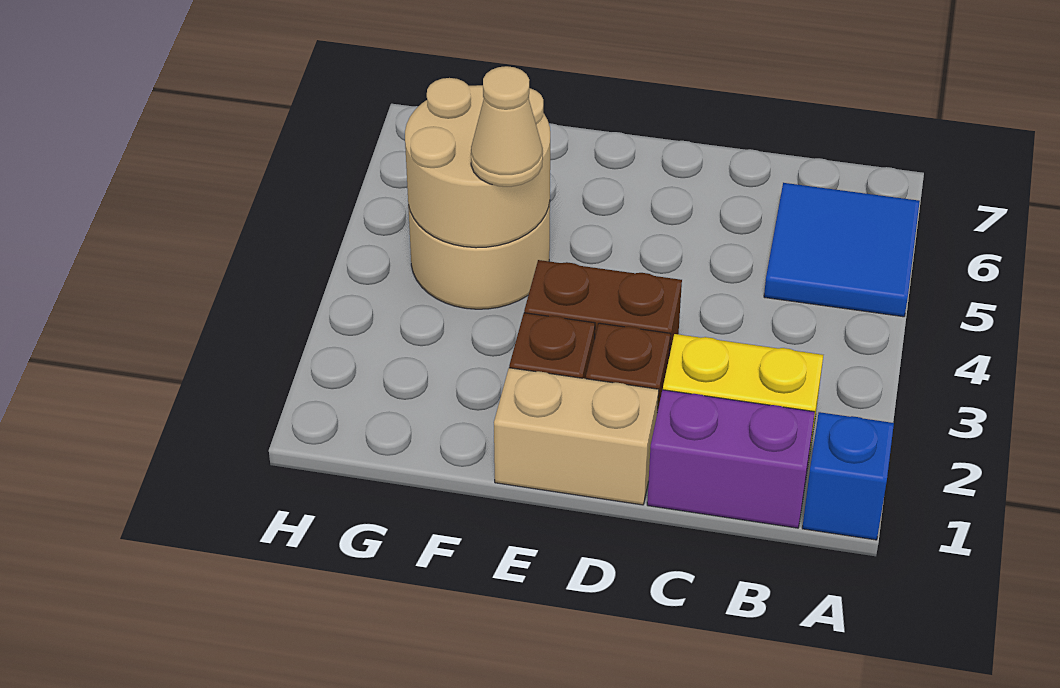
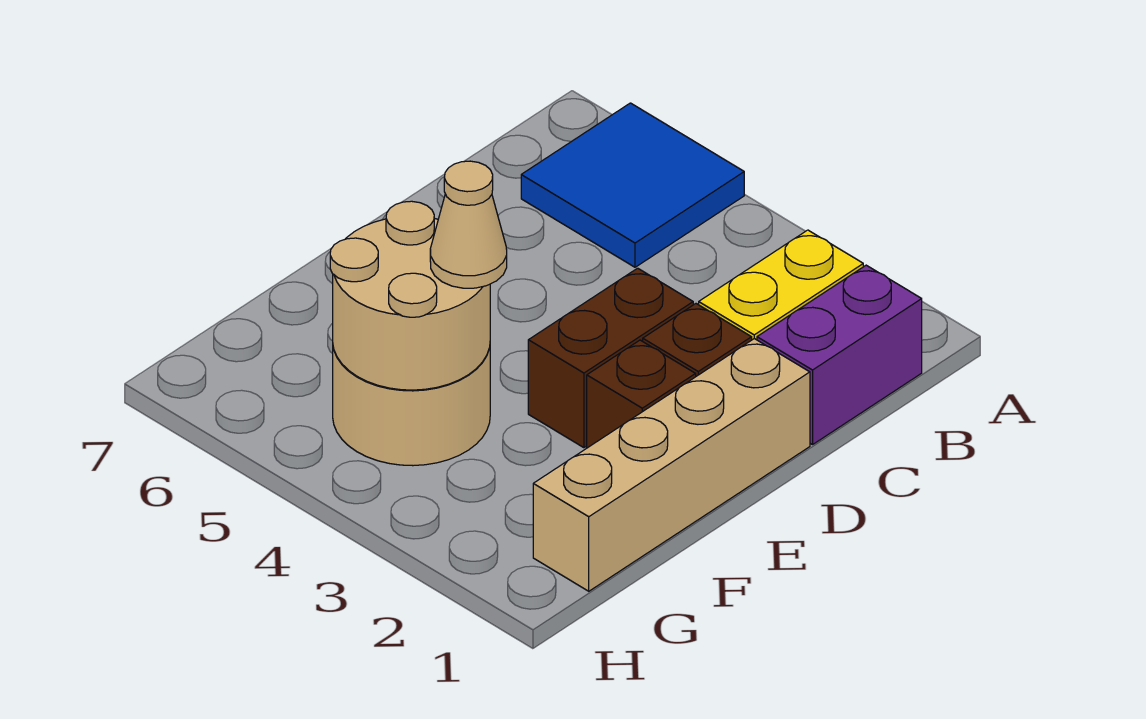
blue 1x1 brick [802,412,894,540] -> none
tan 1x2 brick [494,368,659,505] -> tan 1x4 brick [533,339,810,591]

